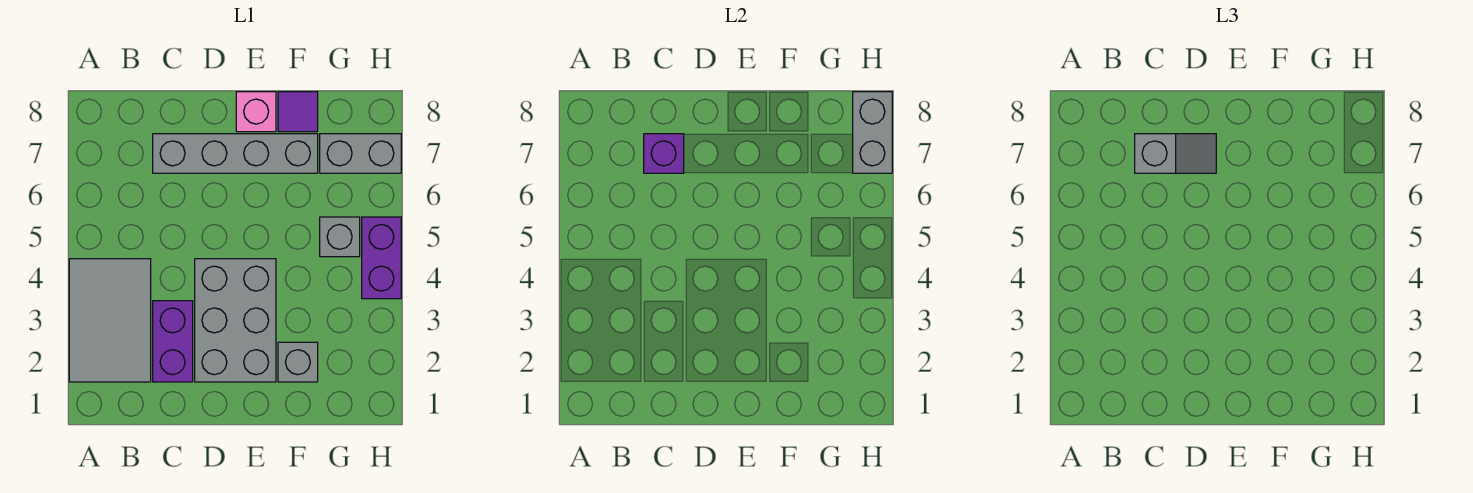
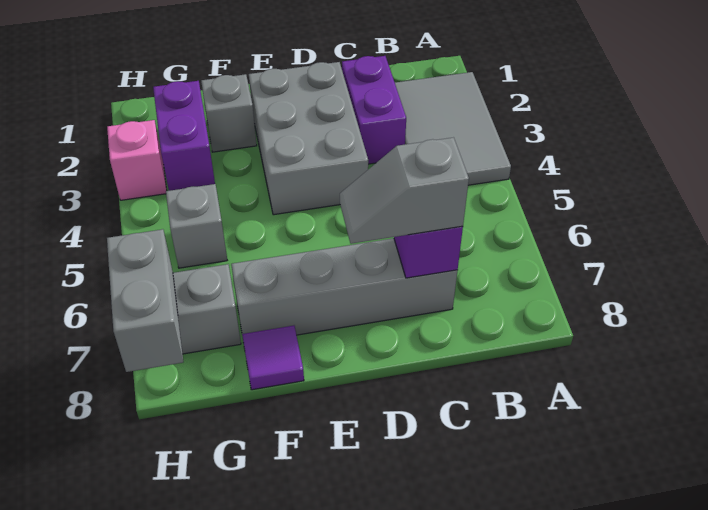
pink 1x1 brick [236,92,276,132] -> pink 1x1 brick moved to [107,120,167,200]
purple 1x2 brick [362,217,401,299] -> purple 1x2 brick moved to [153,81,215,191]

